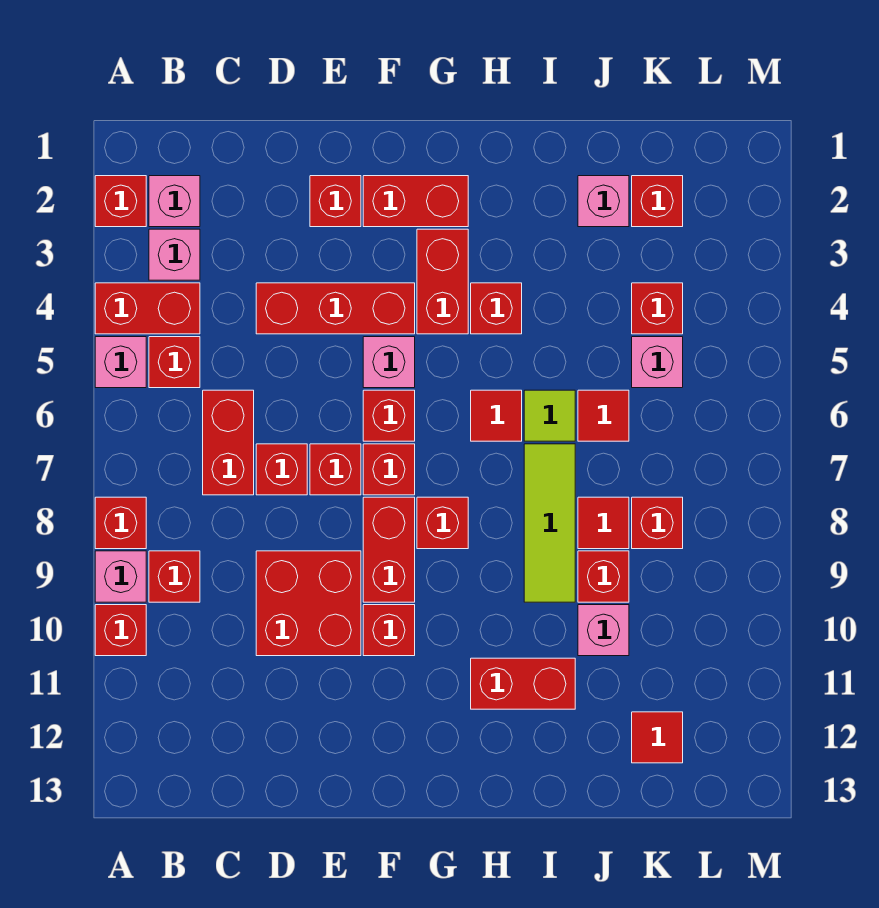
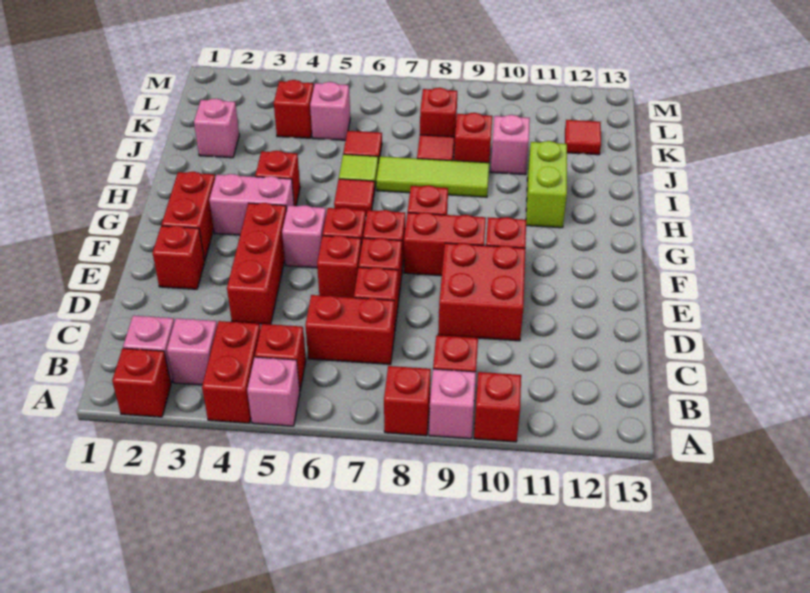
red 1x2 brick [417,229,468,334] -> pink 1x2 brick [209,174,294,235]
red 1x2 brick [471,658,575,709] -> lime 1x2 brick [526,141,567,228]
red 1x1 brick [632,176,683,227] -> red 1x1 brick moved to [317,236,361,298]

